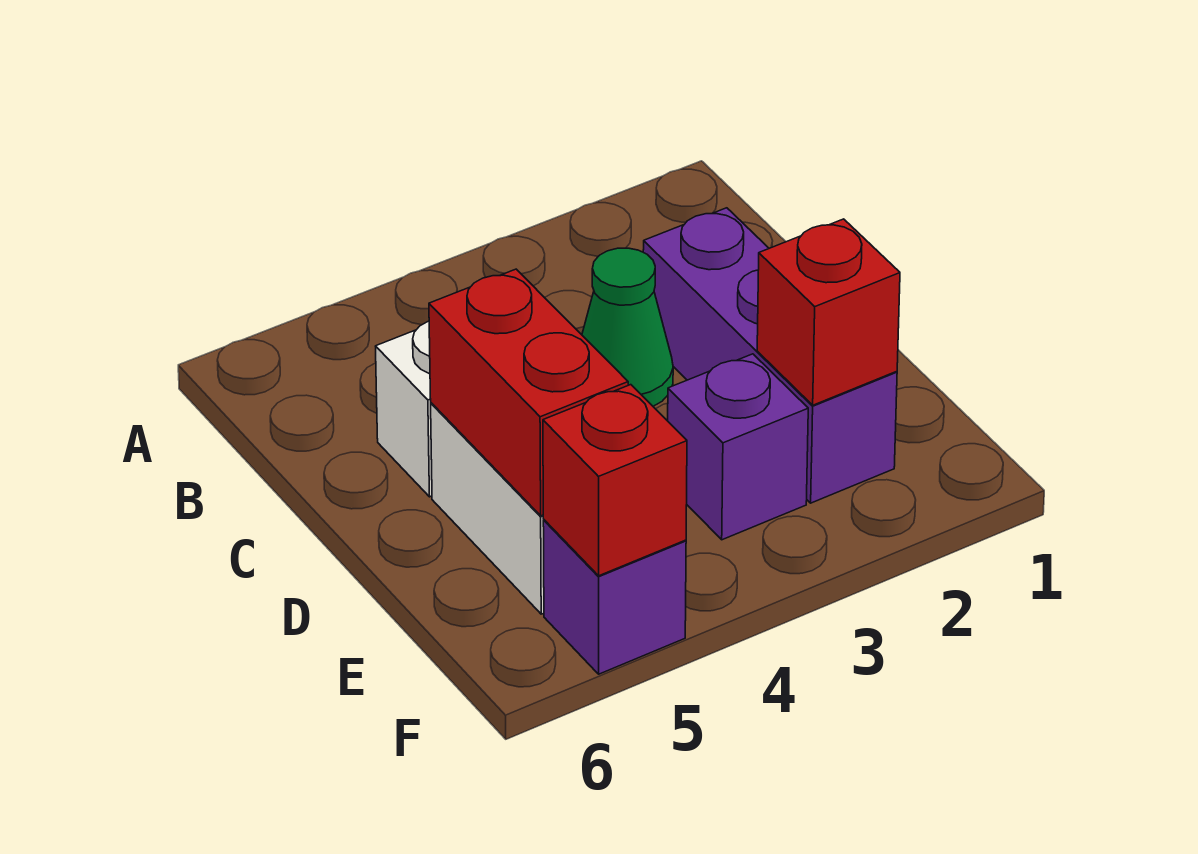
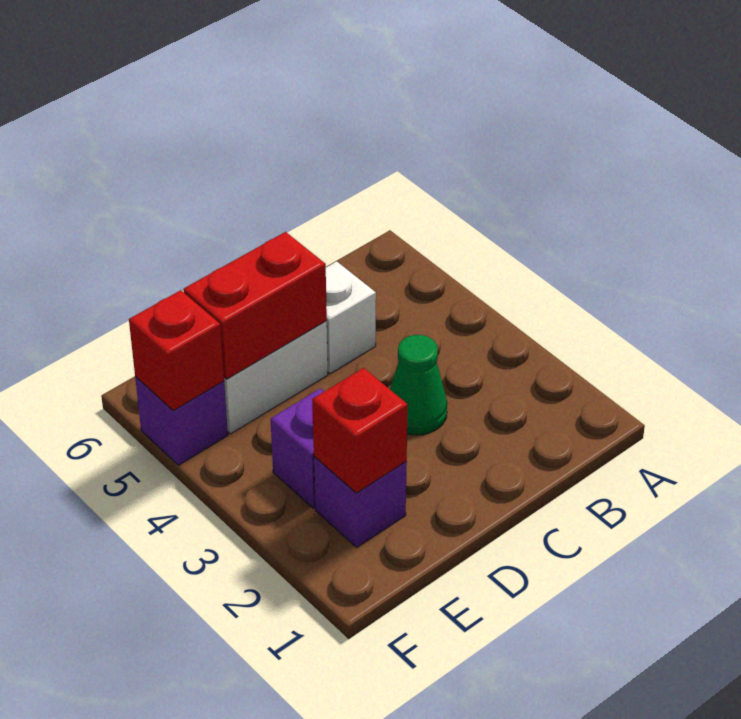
purple 1x3 brick [643,208,897,503] -> purple 1x1 brick [314,457,407,547]

